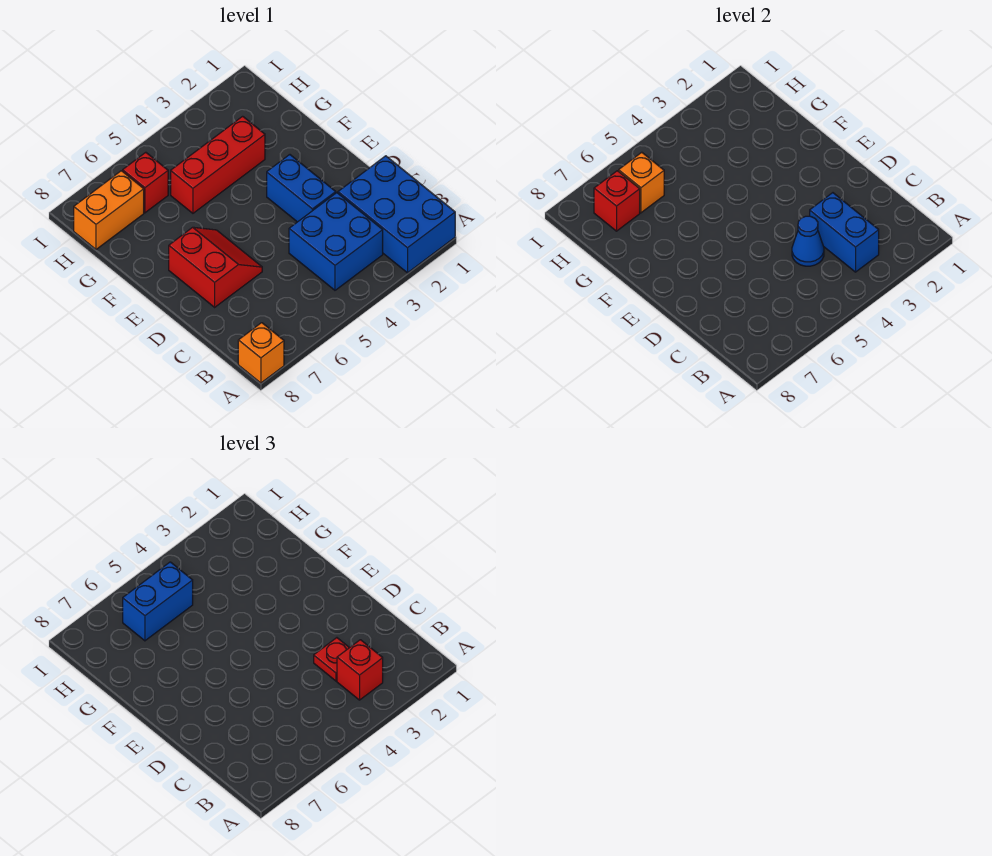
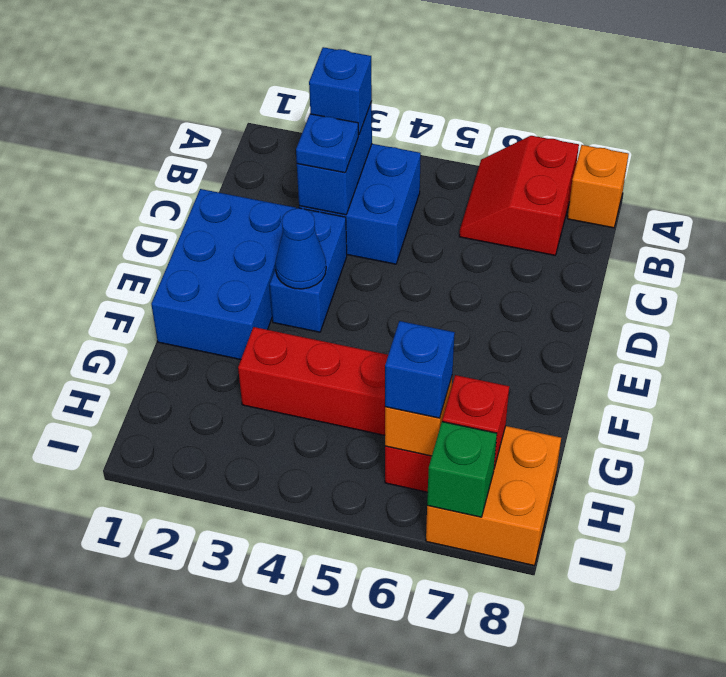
blue 2x3 brick [338,156,455,273] -> blue 2x3 brick moved to [151,189,296,360]
red 1x1 brick [337,640,383,700] -> blue 1x1 brick [309,47,372,135]
red 1x1 plate [314,638,349,681] -> blue 1x1 plate [296,114,358,173]
blue 1x1 cone [792,216,824,266] -> blue 1x1 cone moved to [275,208,326,289]
red 2x2 slope [169,227,262,307] -> red 2x2 slope moved to [459,136,579,255]
blue 1x2 brick [123,562,193,641] -> blue 1x1 brick [385,321,455,418]
orange 1x2 brick [74,171,144,249] -> orange 2x2 brick [426,426,561,565]
none -> green 1x1 brick [427,422,497,517]

